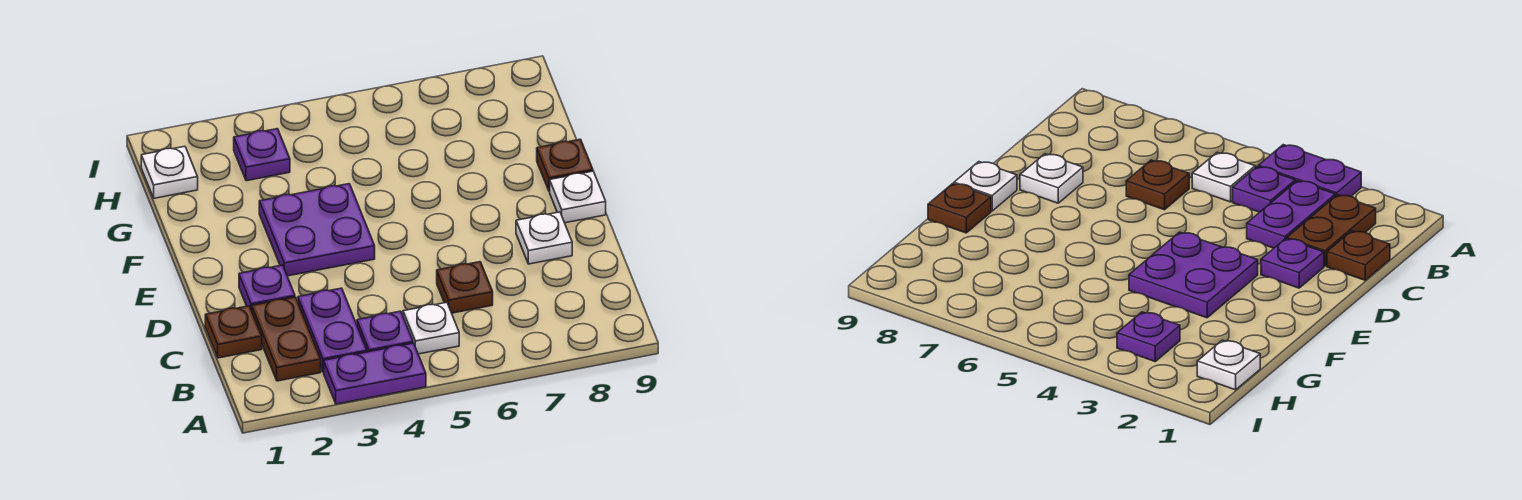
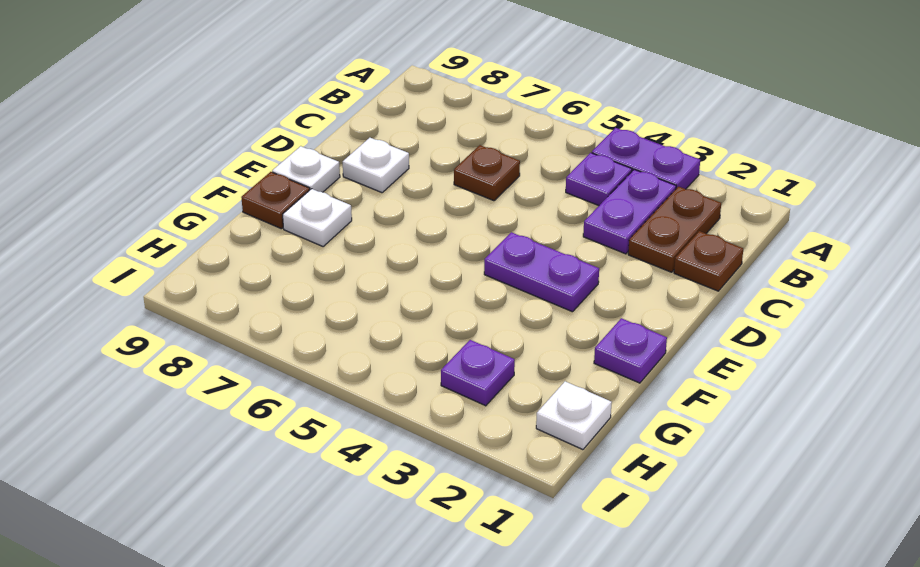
white 1x1 plate [403,302,459,354] -> white 1x1 plate moved to [283,189,352,246]
purple 1x1 plate [239,265,295,311] -> purple 1x1 plate moved to [594,318,667,383]
purple 2x2 plate [259,184,375,276] -> purple 1x2 plate [484,232,599,312]

